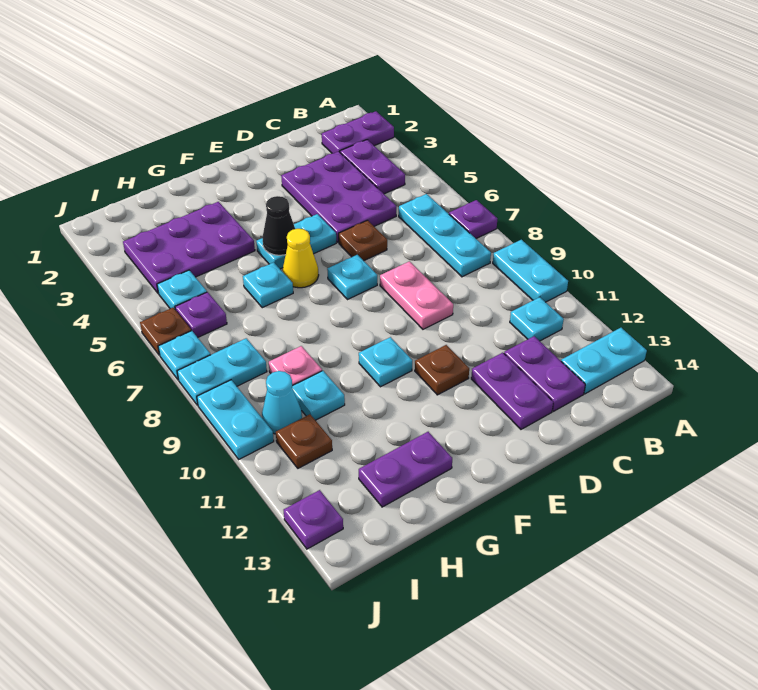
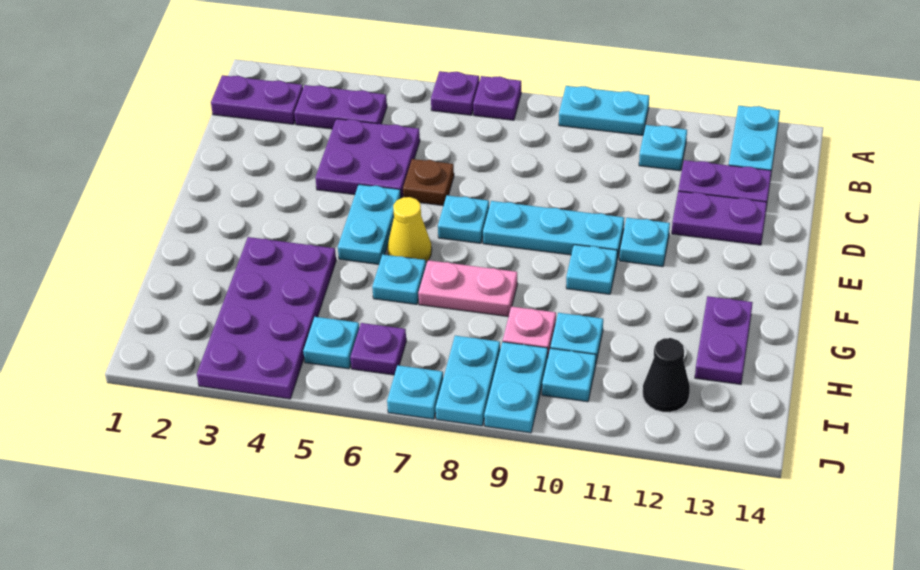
purple 1x2 plate [322,111,394,153] -> purple 1x2 plate turned to [211,75,303,124]
cyan 1x3 plate [399,194,491,277] -> cyan 1x3 plate moved to [483,201,624,259]
purple 2x3 plate [281,152,396,243] -> purple 2x2 plate [315,119,420,198]
pink 1x2 plate [380,261,453,329] -> pink 1x2 plate moved to [418,260,517,317]
brown 1x1 plate [415,345,469,395] -> cyan 1x1 plate [620,218,670,267]
black 1x1 cone [262,196,295,255] -> black 1x1 cone moved to [643,338,690,412]
purple 2x3 plate [123,202,255,293] -> purple 2x4 plate [197,237,336,399]
cyan 1x1 cone [262,371,302,434] -> cyan 1x1 plate [542,348,596,402]
brown 1x1 plate [276,414,332,468] -> none
brown 1x1 plate [140,308,191,355] -> none
cyan 1x2 plate [197,380,274,459] -> cyan 1x2 plate turned to [484,342,548,433]
purple 1x1 plate [284,490,343,549] -> purple 1x1 plate moved to [431,71,479,115]

